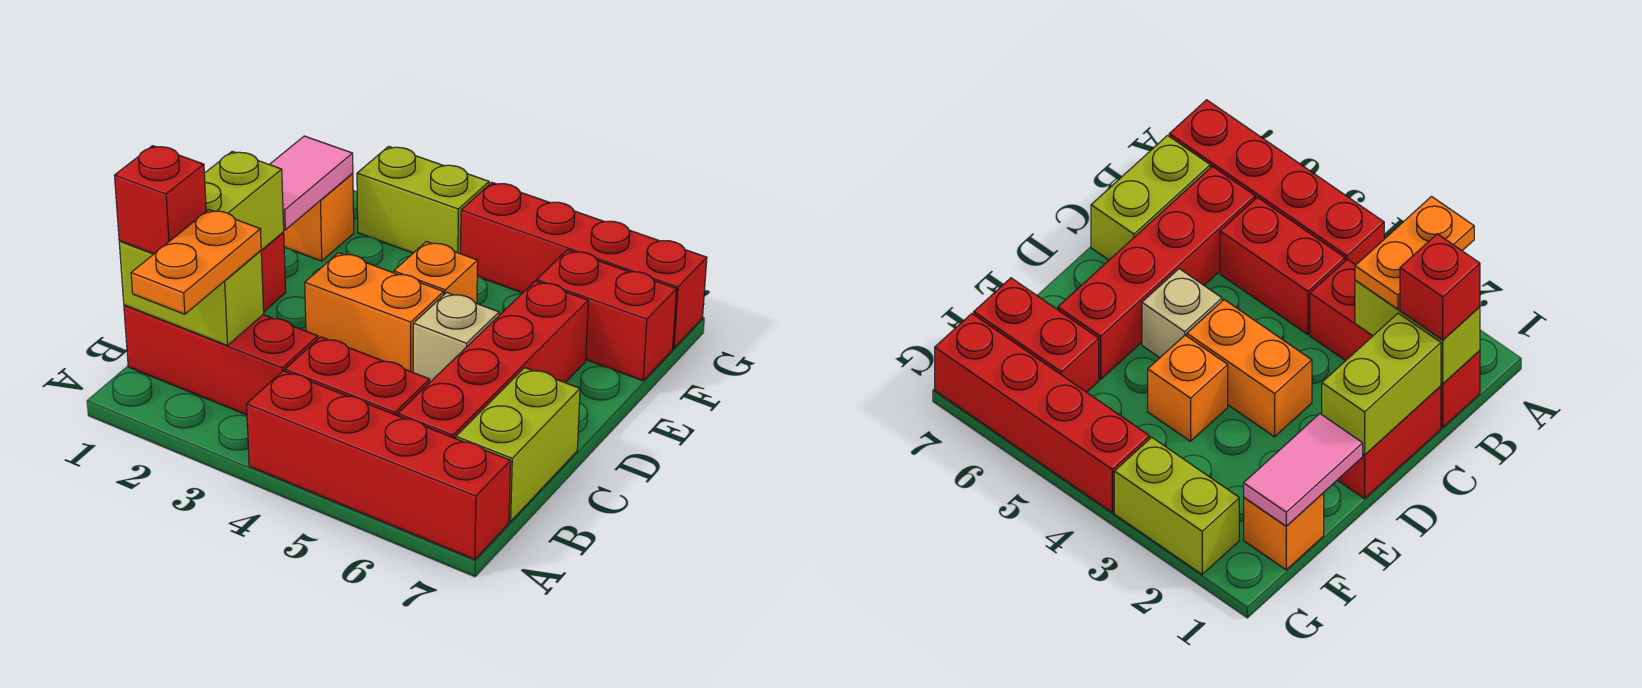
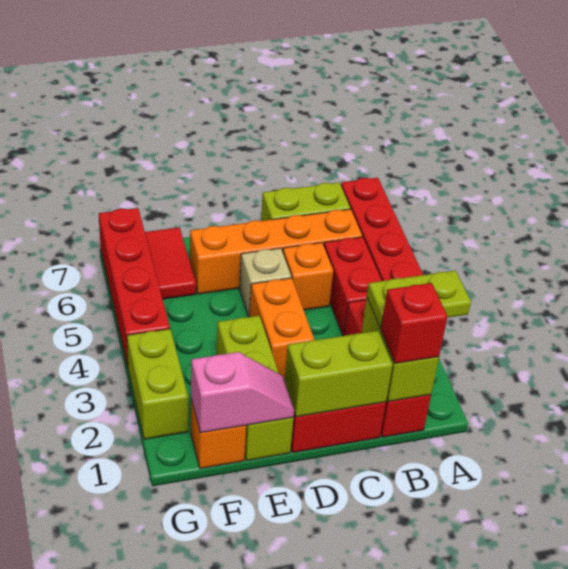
orange 1x2 plate [131,210,261,314] -> lime 1x2 plate [367,270,471,328]
red 1x4 brick [398,281,588,439] -> orange 1x4 brick [190,209,362,294]
none -> lime 1x3 brick [217,316,294,460]
pink 1x2 tile [269,136,353,230] -> pink 1x2 slope [191,352,294,433]
orange 1x1 brick [394,242,478,304] -> orange 1x1 brick moved to [283,243,333,310]
red 1x2 brick [537,250,677,381] -> red 1x2 tile [145,227,196,299]

